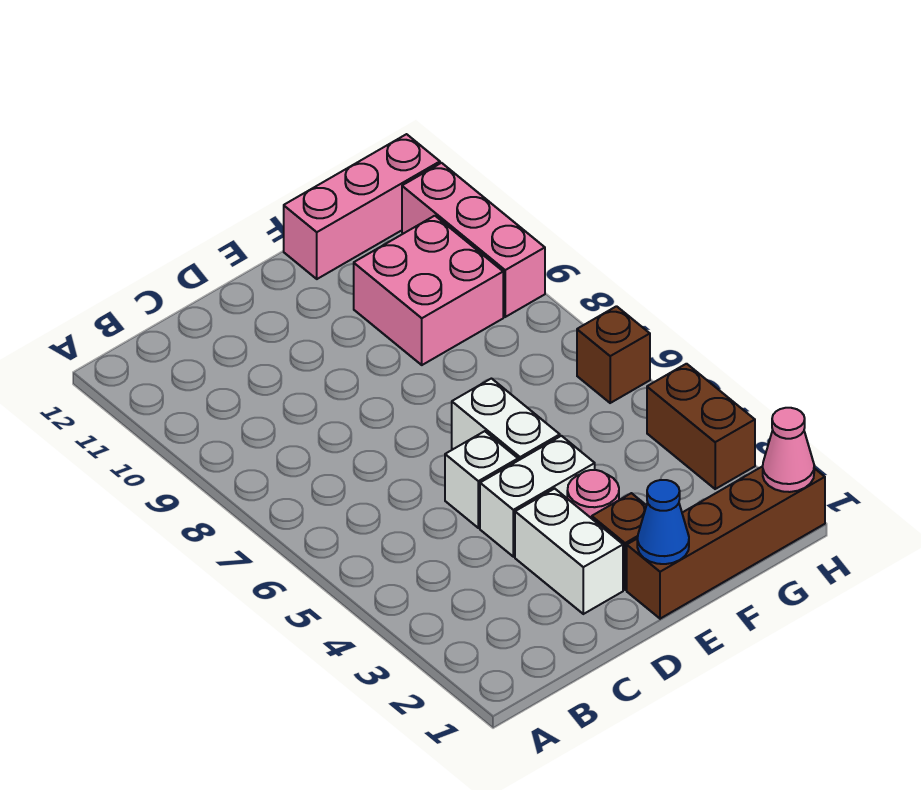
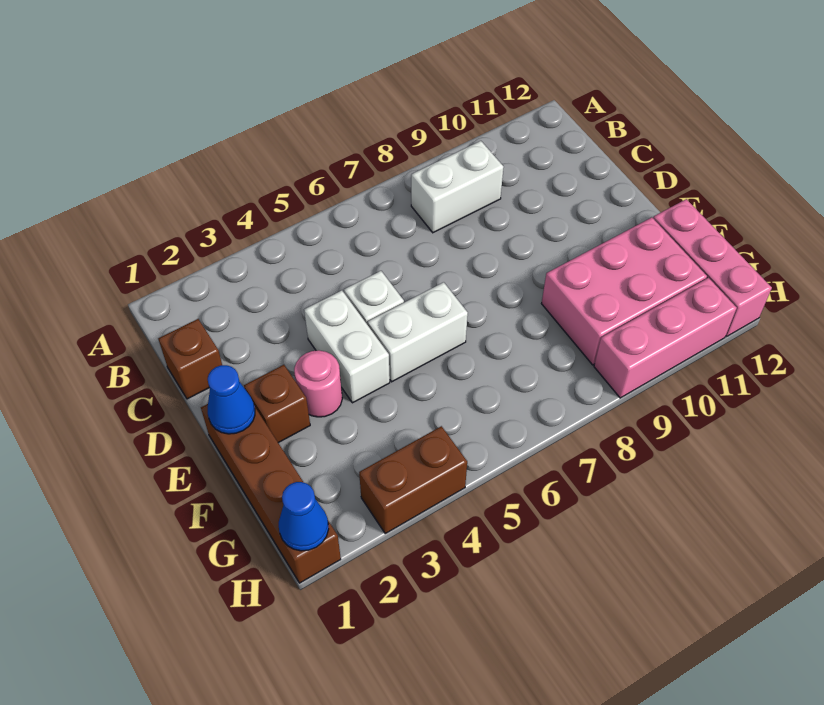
white 1x2 brick [515,489,623,614] -> white 1x2 brick moved to [411,141,504,233]
pink 2x2 brick [354,216,503,365] -> pink 2x3 brick [542,217,707,365]
pink 1x1 cone [763,408,814,492] -> blue 1x1 cone [279,482,329,551]
brown 1x1 brick [577,306,650,403] -> brown 1x1 brick moved to [158,319,222,399]

